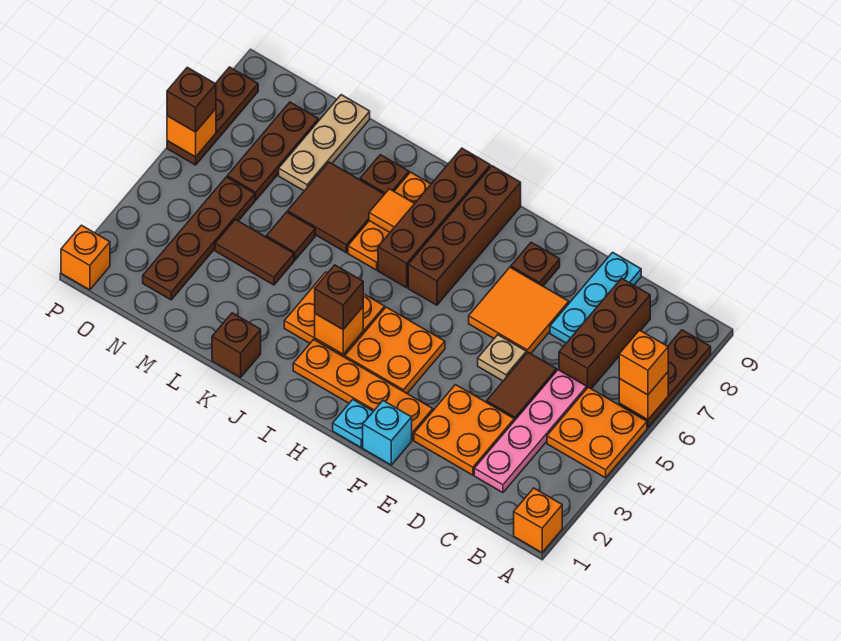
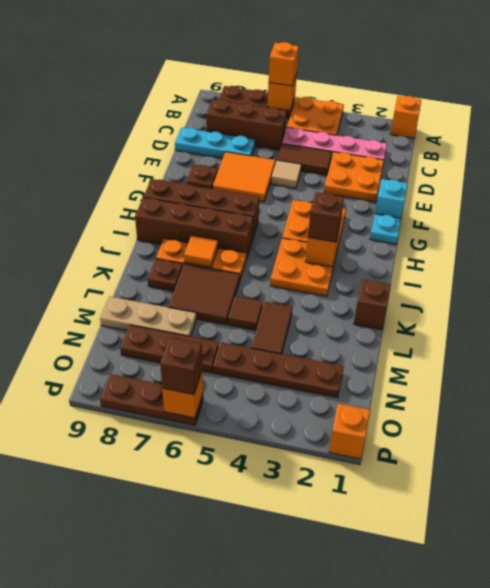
tan 1x1 plate [478,335,526,381] -> tan 1x1 tile [271,160,301,188]
orange 1x4 plate [293,339,433,440] -> none

